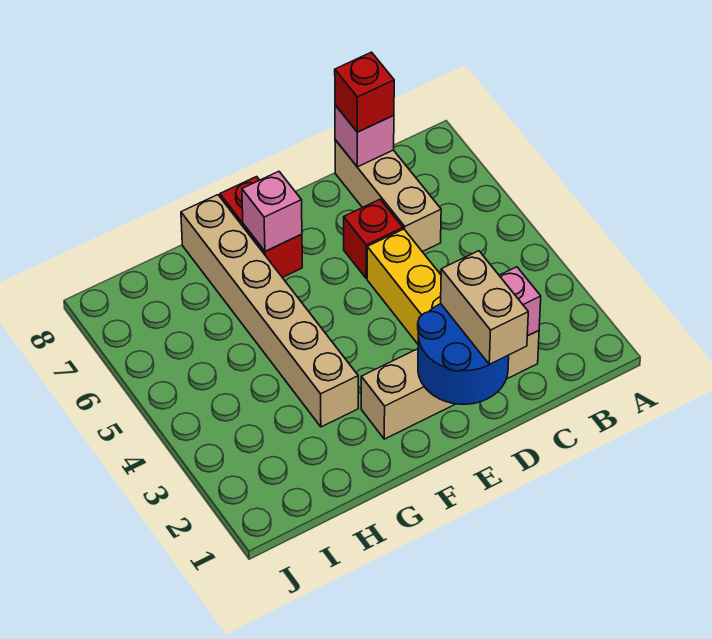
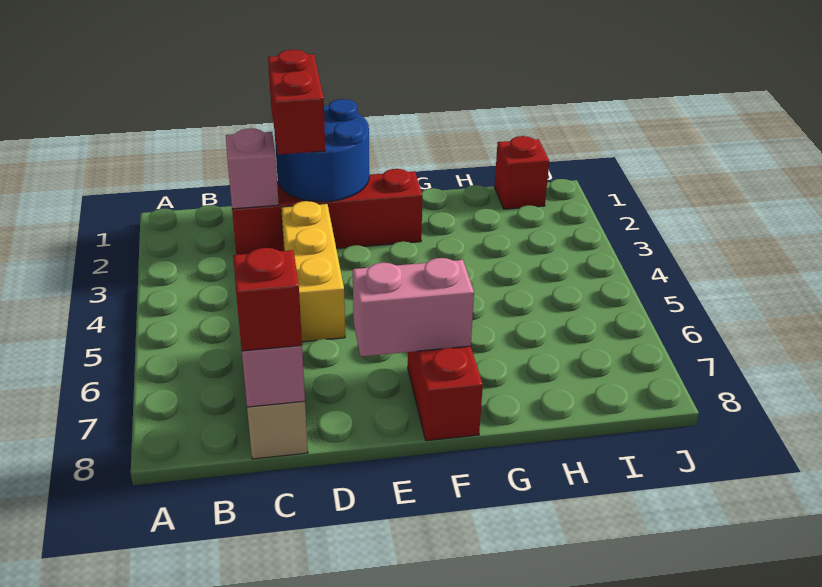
tan 1x4 brick [361,331,539,439] -> red 1x4 brick [232,169,422,255]
tan 1x2 brick [441,251,528,364] -> red 1x2 brick [268,50,325,154]
red 1x1 brick [344,200,403,279] -> red 1x1 brick moved to [494,136,549,209]
pink 1x1 brick [242,171,302,251] -> pink 1x2 brick [353,258,474,356]
tan 1x6 brick [181,195,358,427] -> none

